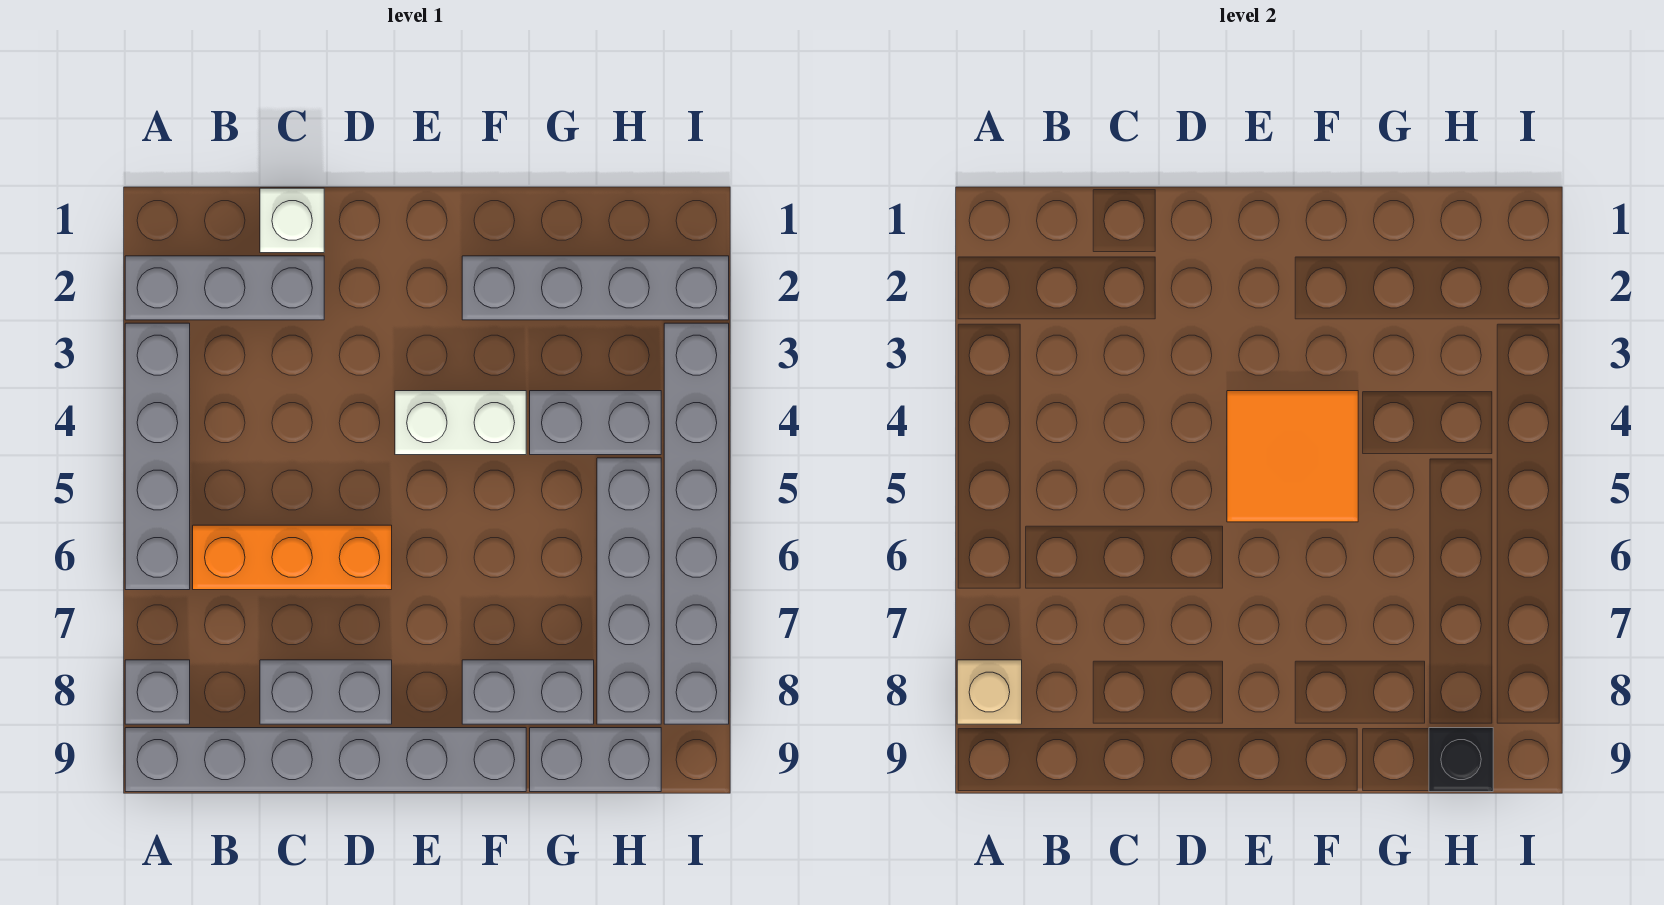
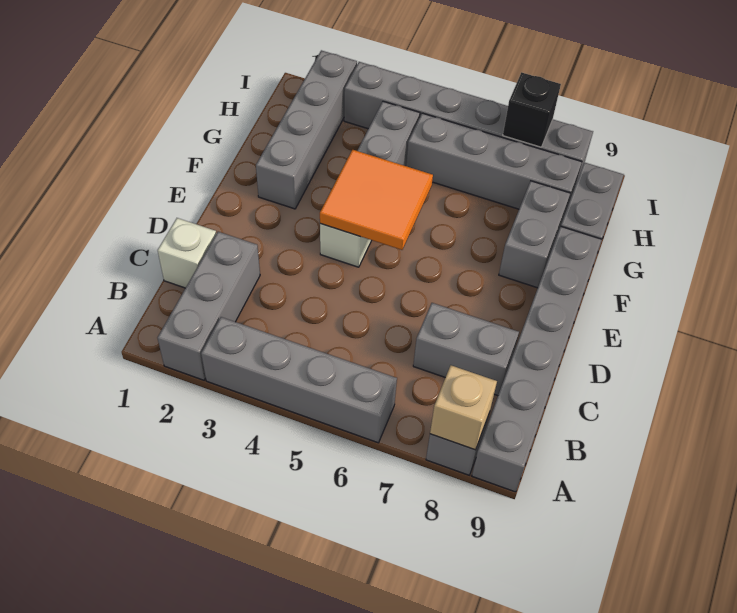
orange 1x3 brick [193,525,392,590] -> none
grey 1x2 brick [260,660,392,724] -> grey 1x2 brick turned to [413,303,519,396]
black 1x1 brick [1429,728,1493,792] -> black 1x1 brick moved to [503,72,561,147]

